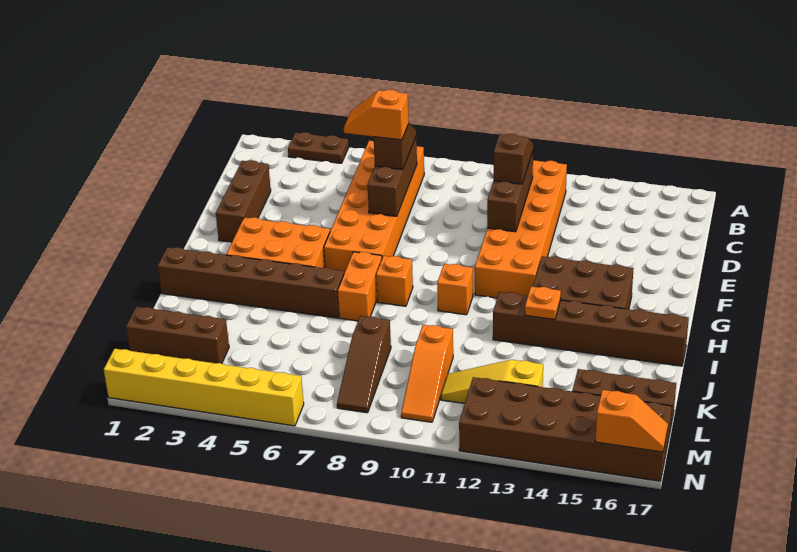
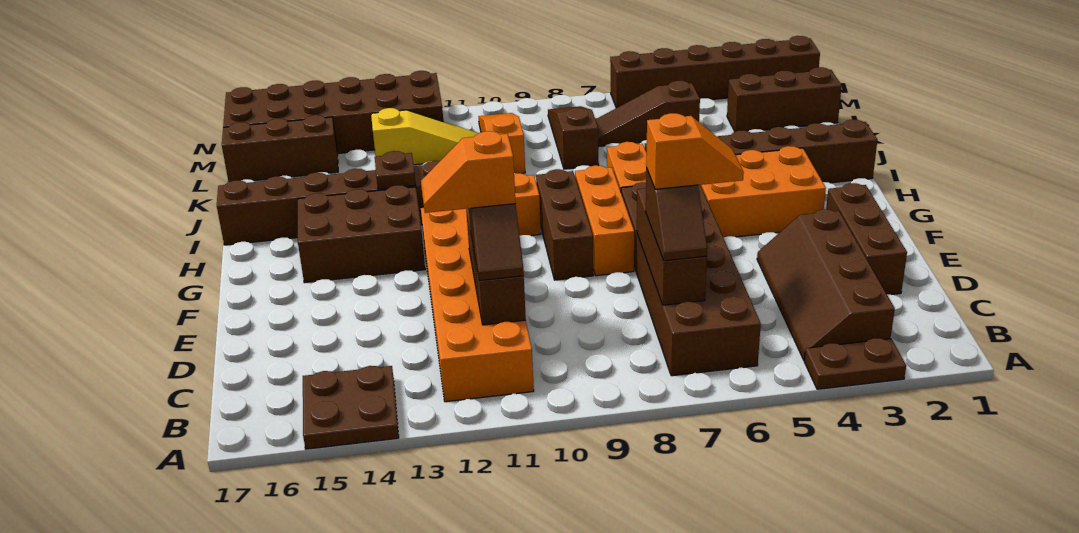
none -> brown 2x2 plate [303,366,399,449]
none -> brown 2x4 slope [757,209,895,360]
orange 2x6 brick [324,141,424,273] -> brown 2x6 brick [621,182,761,376]
none -> brown 1x3 brick [536,169,593,280]
orange 1x1 brick [376,256,413,306] -> orange 1x3 brick [575,165,634,276]
orange 1x1 plate [525,286,561,320] -> brown 1x1 plate [375,151,416,189]
none -> brown 1x3 slope [595,81,700,147]
yellow 1x6 brick [104,349,304,426] -> brown 1x6 brick [610,36,820,108]
orange 1x2 slope [595,390,668,452] -> orange 1x2 slope moved to [421,131,516,213]

